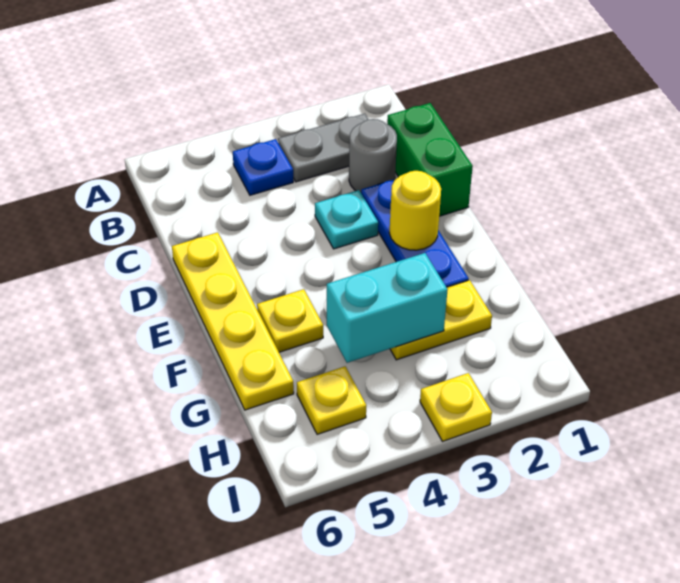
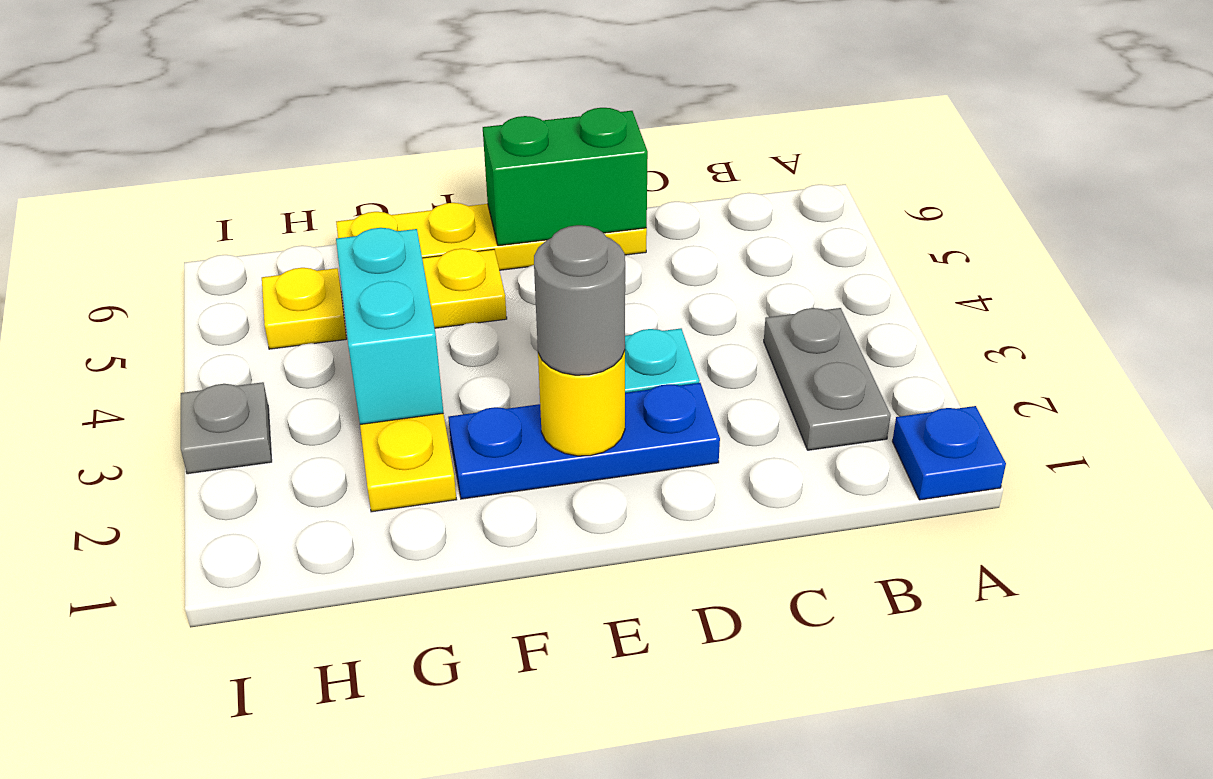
blue 1x1 plate [233,139,293,195] -> blue 1x1 plate moved to [892,406,1006,500]
green 1x2 brick [387,103,473,216] -> green 1x2 brick moved to [483,108,648,246]
grey 1x1 round brick [349,119,397,192] -> grey 1x1 round brick moved to [534,225,625,375]
yellow 1x1 plate [420,373,492,442] -> grey 1x1 plate [181,382,272,474]

